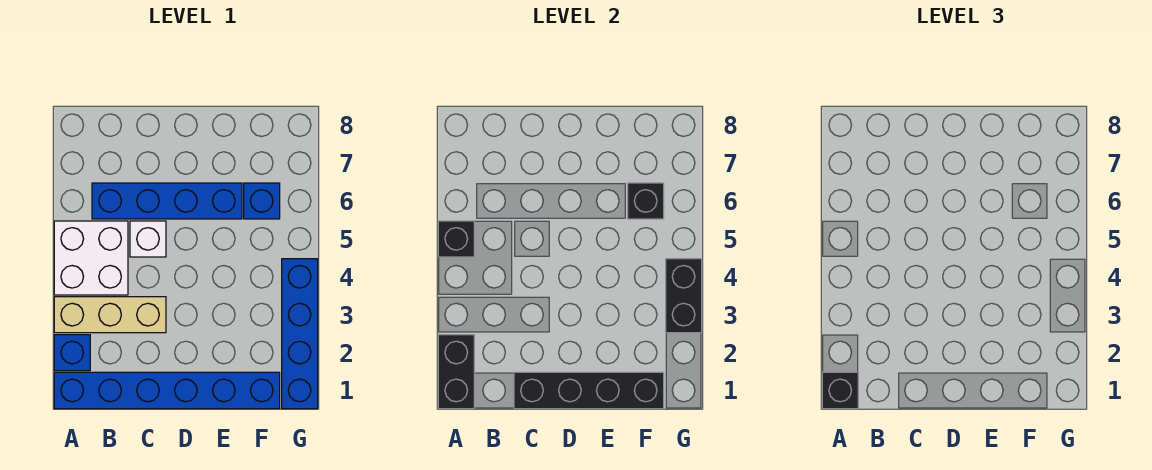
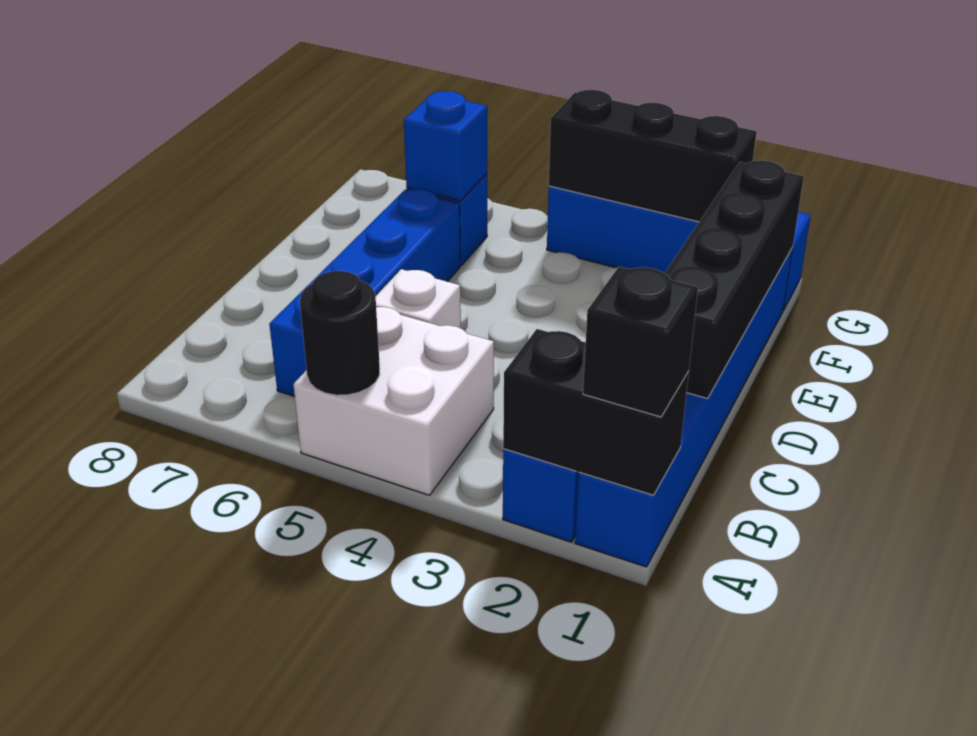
tan 1x3 brick [54,297,166,333] -> none
black 1x1 brick [438,221,474,257] -> black 1x1 round brick [300,271,380,395]
black 1x1 brick [628,183,664,219] -> blue 1x1 brick [404,91,487,201]
black 1x2 brick [666,259,702,333] -> black 1x3 brick [549,90,757,222]

